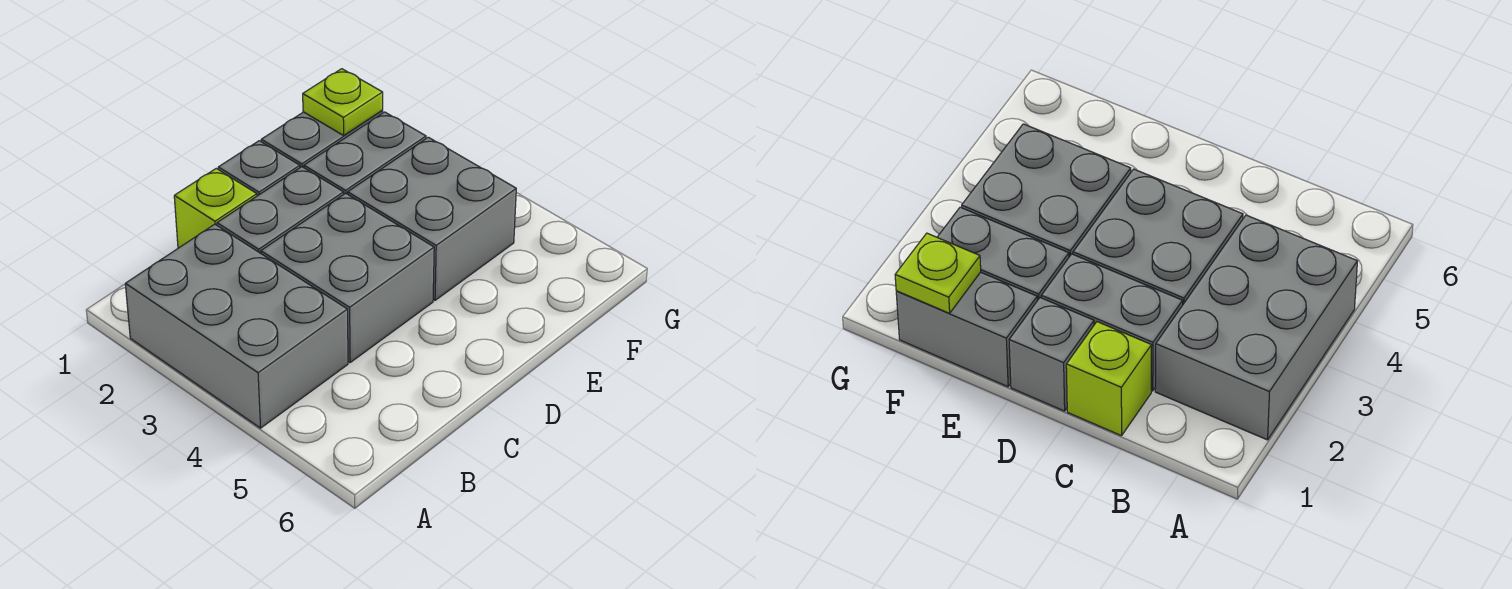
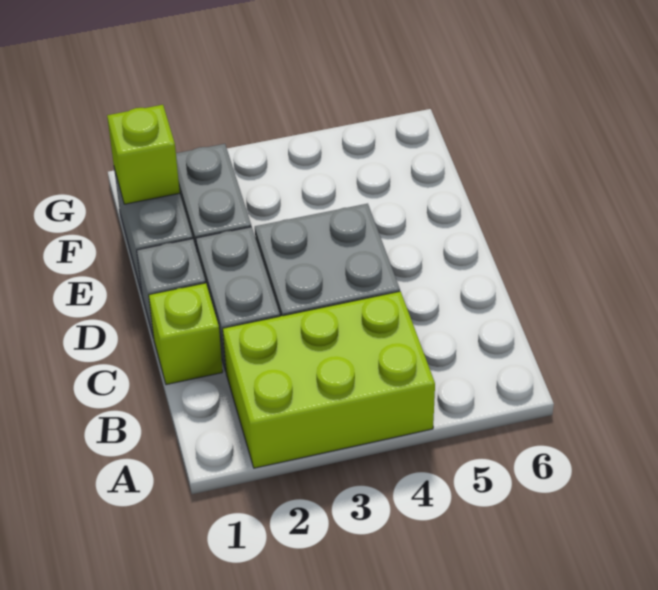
grey 2x3 brick [125,224,348,428] -> lime 2x3 brick [223,291,435,468]
grey 2x2 brick [348,137,516,300] -> none
lime 1x1 plate [303,69,383,135] -> lime 1x1 brick [107,105,180,204]

